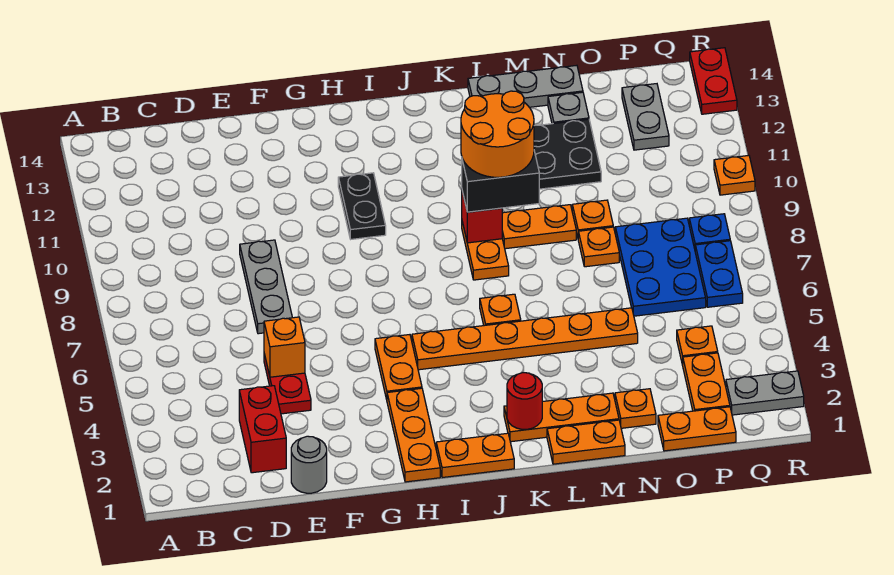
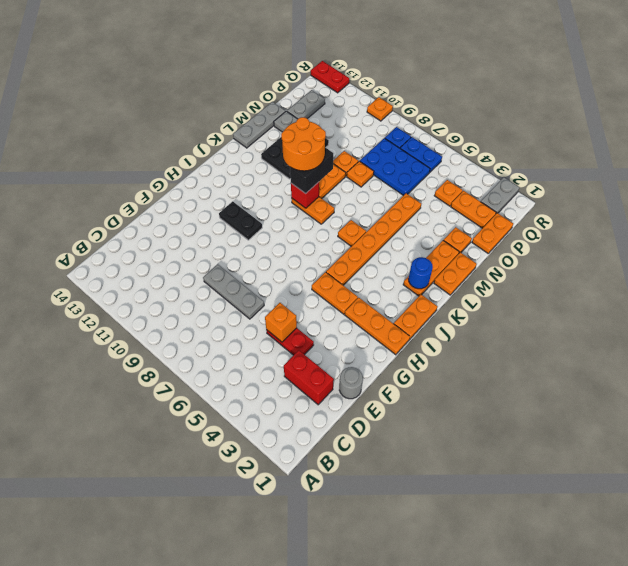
red 1x1 round brick [507,373,542,429] -> blue 1x1 round brick [409,257,433,289]
grey 1x2 plate [622,84,669,150] -> grey 1x2 plate turned to [287,90,325,119]

